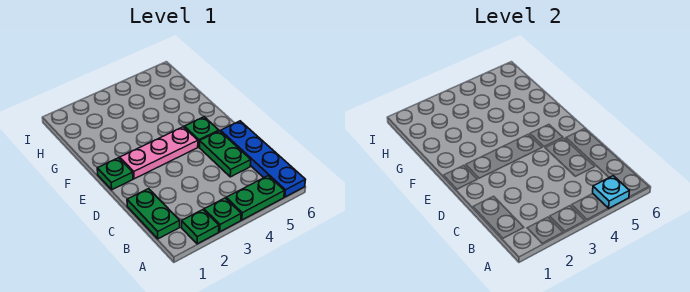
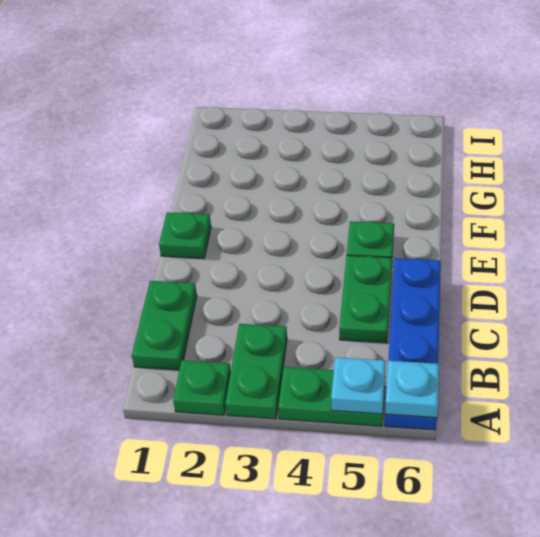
green 1x1 plate [204,198,241,232] -> green 1x2 plate [225,324,287,419]
none -> cyan 1x1 plate [385,361,439,418]
pink 1x3 plate [120,127,198,179] -> none

